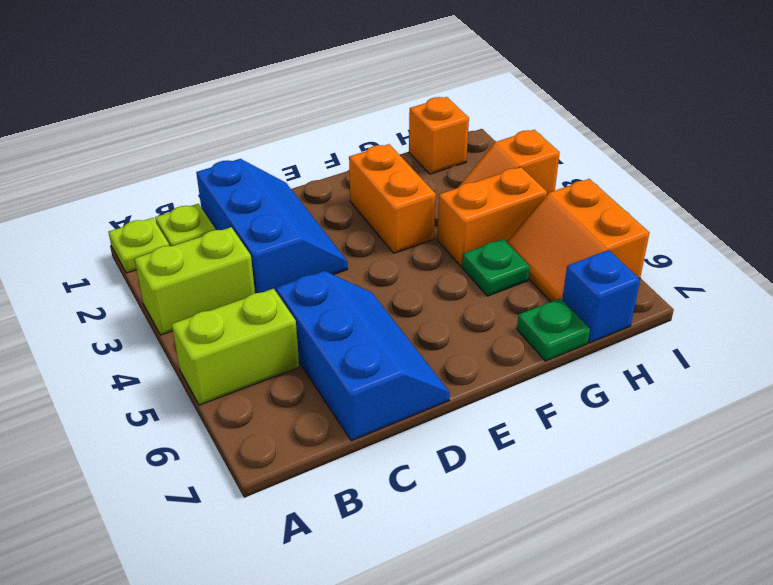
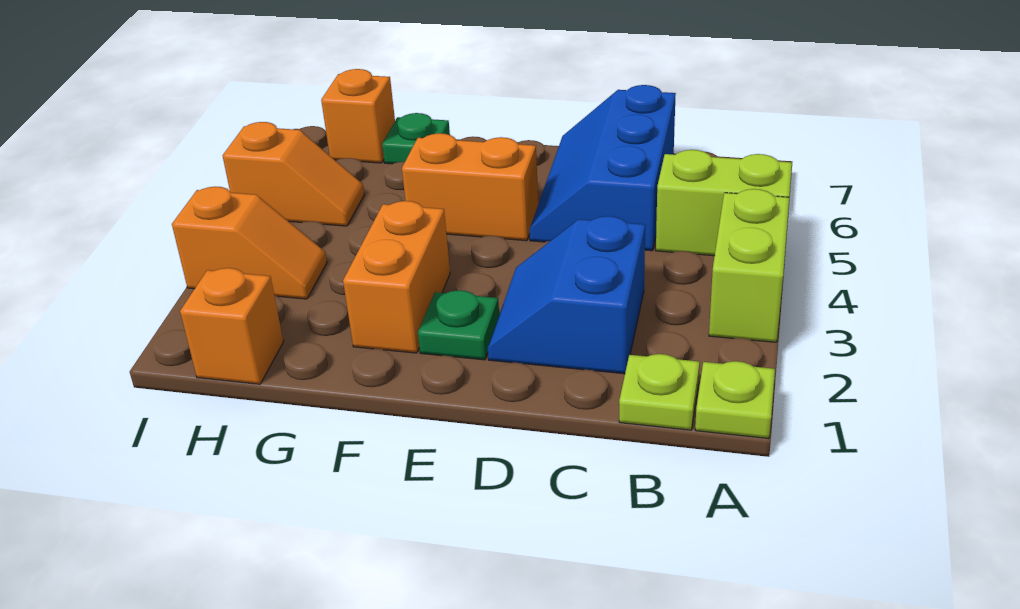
lime 1x2 brick [134,227,255,335] -> lime 1x2 brick turned to [709,189,789,342]
blue 2x3 slope [196,159,348,293] -> blue 2x2 slope [488,216,645,374]
orange 1x2 brick [437,167,547,266] -> orange 1x2 brick moved to [402,133,538,241]
green 1x1 plate [462,239,530,296] -> green 1x1 plate moved to [418,290,499,360]
orange 2x2 slope [507,179,649,302] -> orange 1x2 slope [223,122,364,226]
blue 1x1 brick [562,250,640,343] -> orange 1x1 brick [321,69,395,163]

